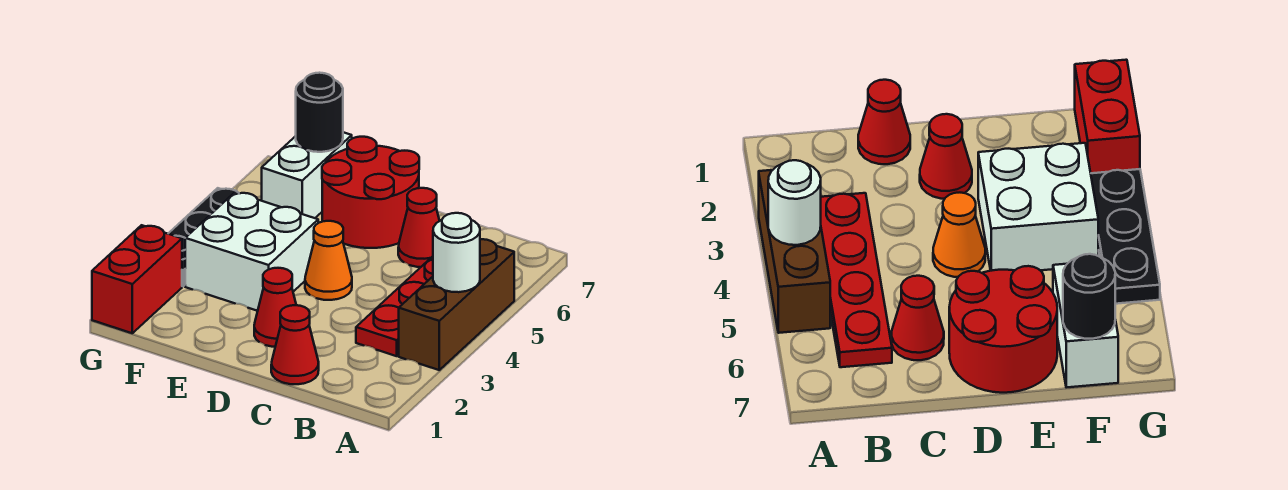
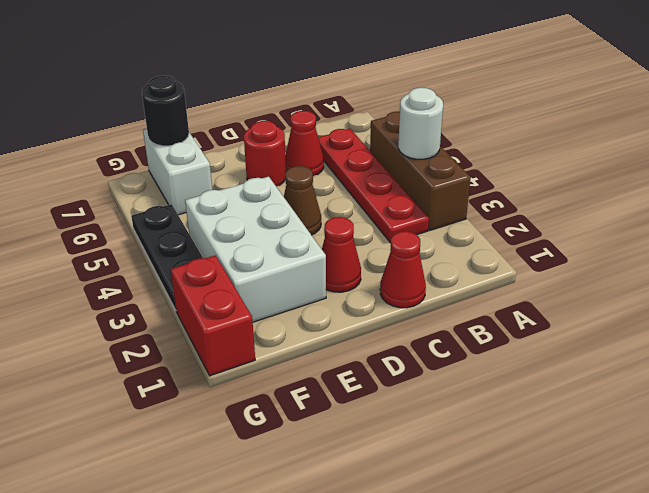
orange 1x1 cone [305,221,352,300] -> brown 1x1 cone [284,166,321,235]
red 2x2 round brick [322,137,419,248] -> red 1x1 round brick [244,121,286,186]
white 2x2 brick [185,192,318,311] -> white 2x3 brick [185,177,326,322]

